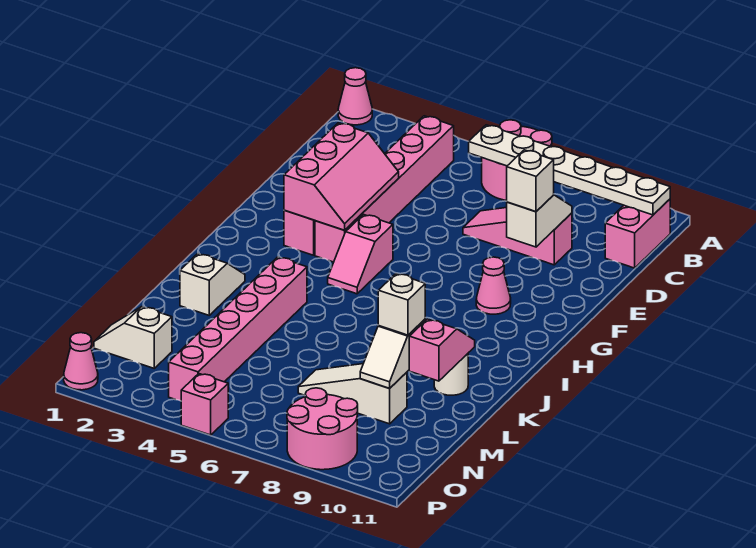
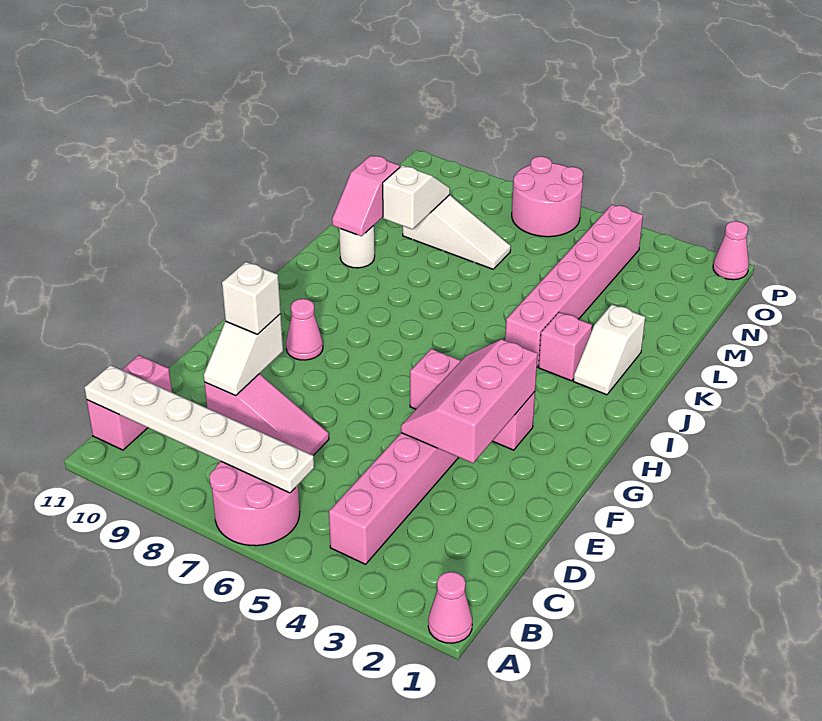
white 1x1 brick [378,274,425,335] -> none
white 1x2 slope [94,307,172,368] -> none
pink 2x2 round brick [287,388,358,470] -> pink 2x2 round brick moved to [512,156,583,237]
pink 1x1 brick [181,374,228,435] -> pink 1x1 brick moved to [539,312,592,381]

